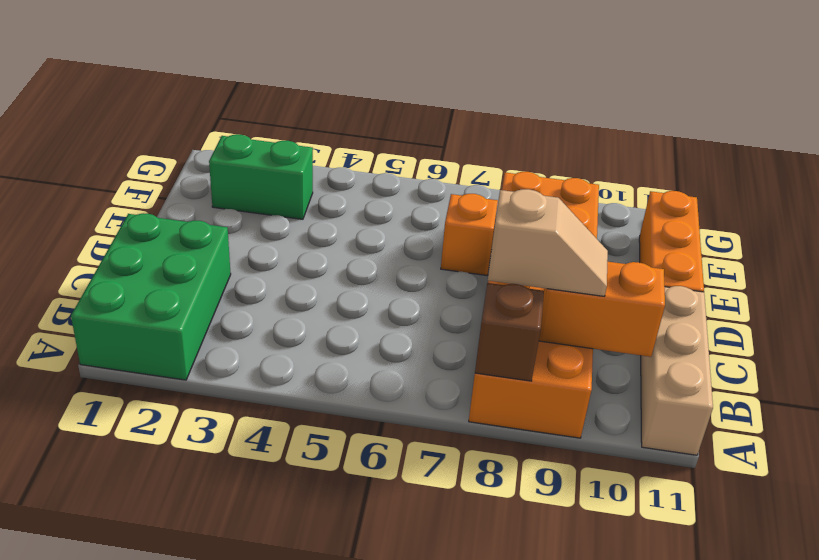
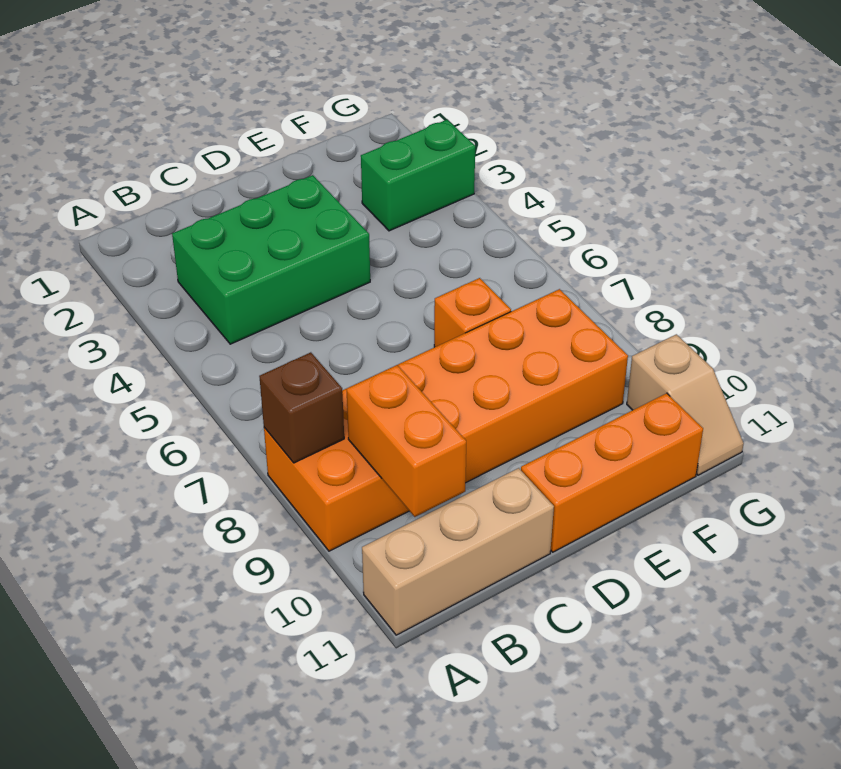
green 2x3 brick [71,213,231,380] -> green 2x3 brick moved to [172,175,370,344]
tan 1x2 slope [488,189,608,296] -> tan 1x2 slope moved to [627,334,744,475]
green 1x2 brick [209,134,313,219] -> green 1x2 brick turned to [361,120,475,231]

